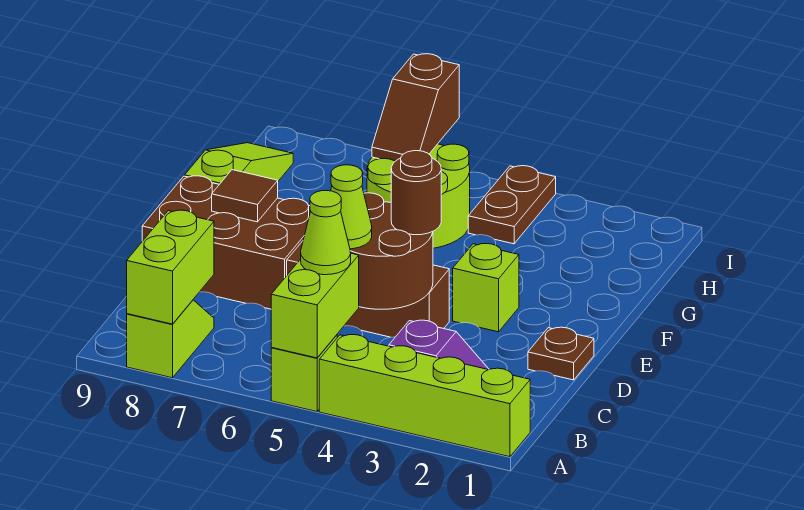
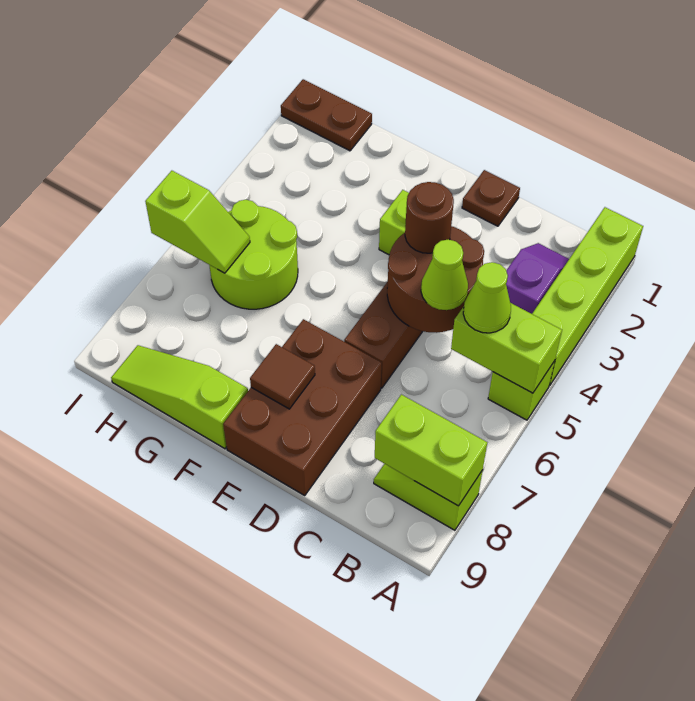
brown 1x2 plate [468,166,556,244] -> brown 1x2 plate moved to [281,79,372,151]
brown 1x2 slope [372,54,459,161] -> lime 1x2 slope [145,171,250,273]

